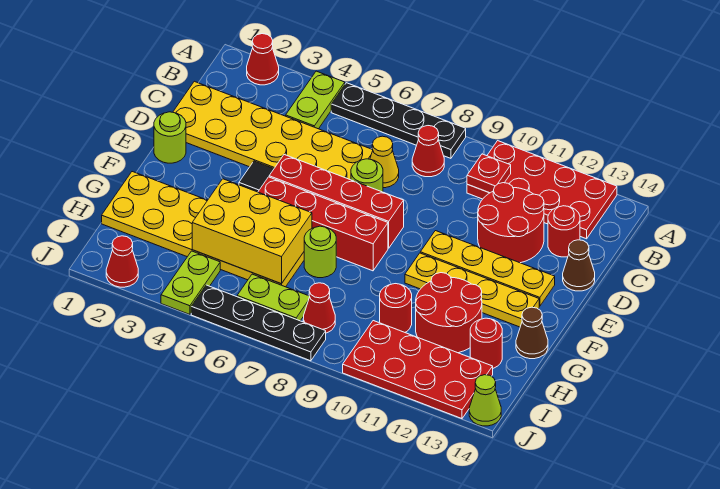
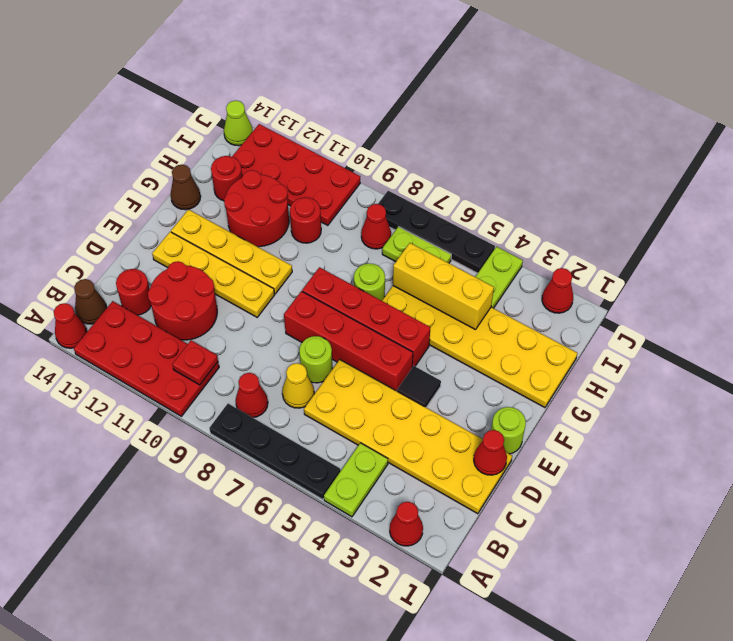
none -> red 1x1 cone [54,303,87,348]
none -> red 1x1 cone [474,430,507,475]
brown 1x1 cone [563,240,595,291] -> brown 1x1 cone moved to [74,279,107,324]
yellow 2x3 brick [192,179,312,284] -> yellow 1x3 brick [393,243,494,330]

